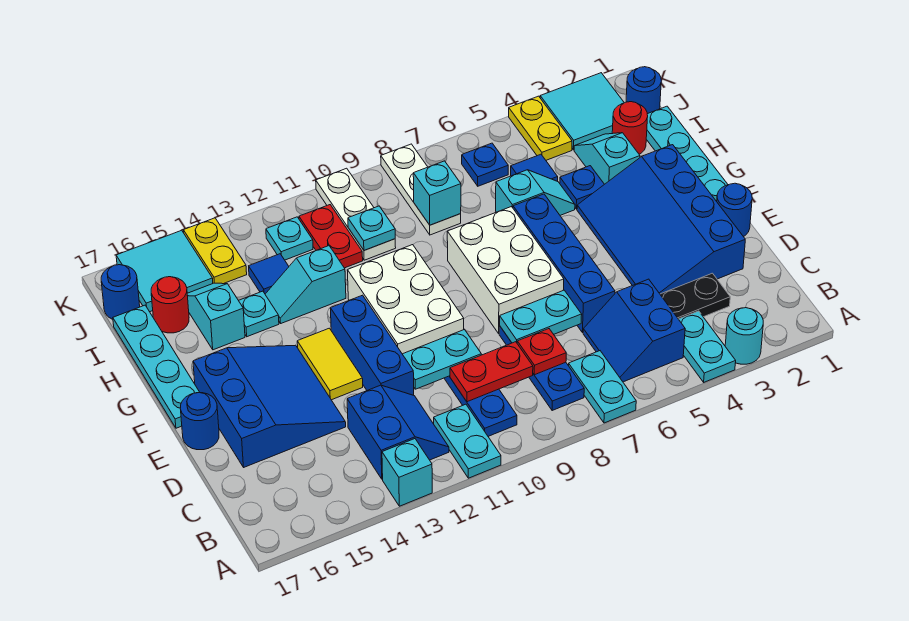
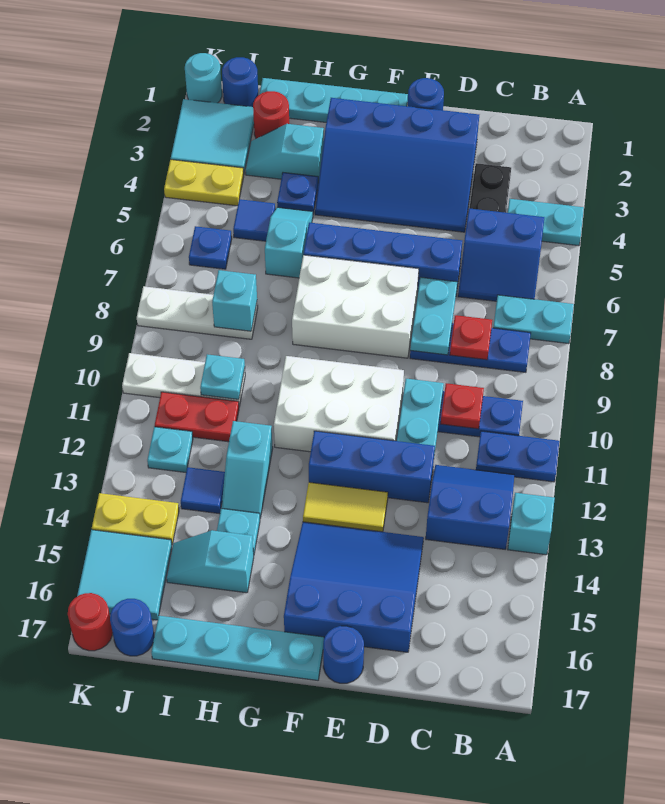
cyan 1x1 round brick [725,308,763,364] -> cyan 1x1 round brick moved to [185,53,222,103]
cyan 1x2 plate [434,404,501,478] -> blue 1x2 plate [476,431,559,482]
red 1x2 plate [450,342,533,402] -> red 1x1 plate [441,383,484,429]
red 1x1 round brick [151,277,189,333] -> red 1x1 round brick moved to [68,593,113,651]

